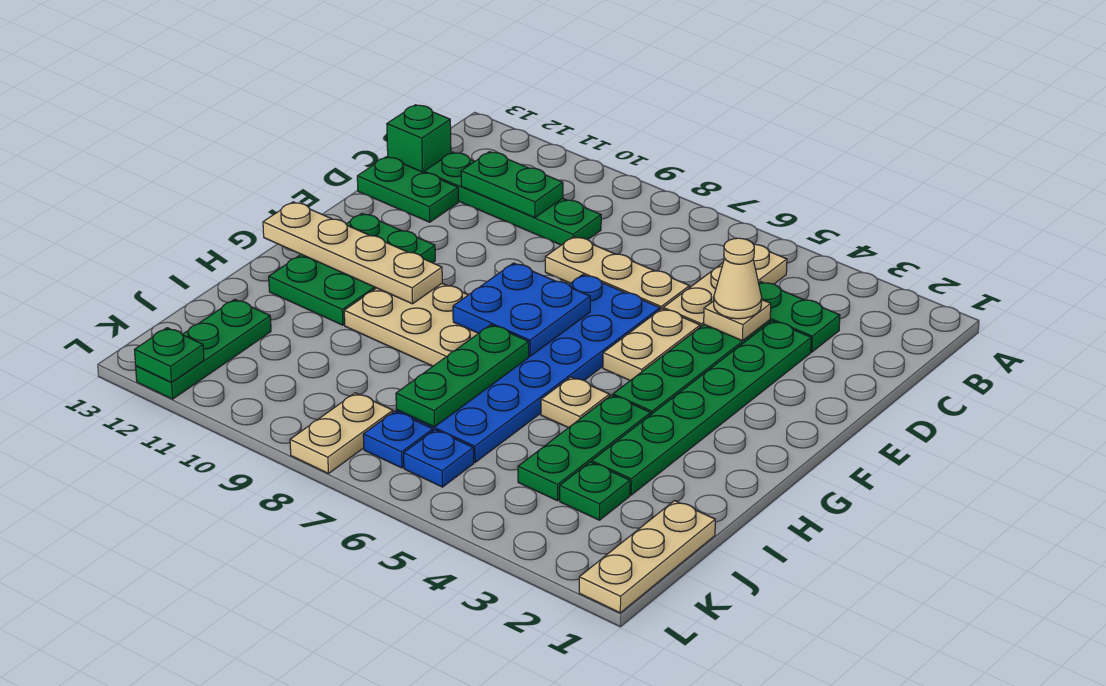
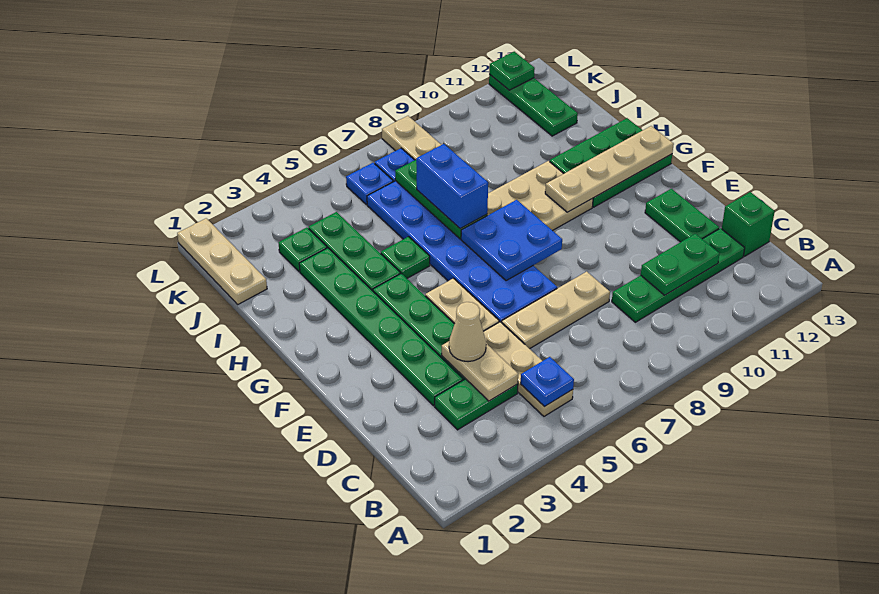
none -> blue 1x1 plate [521,357,574,407]
tan 1x1 plate [704,300,771,341] -> tan 1x2 plate [442,341,518,401]
green 1x2 plate [357,157,458,222] -> green 1x2 plate turned to [645,189,719,242]
green 2x3 plate [269,214,435,325] -> green 2x3 plate turned to [550,118,672,207]
tan 1x1 plate [541,377,610,428] -> green 1x1 plate [381,237,430,278]
none -> blue 1x2 brick [416,144,488,229]

